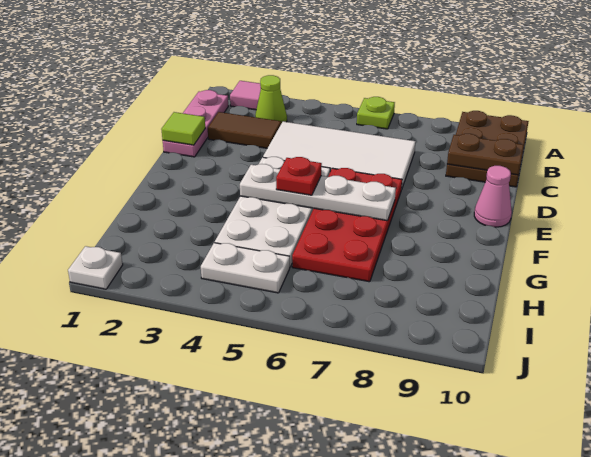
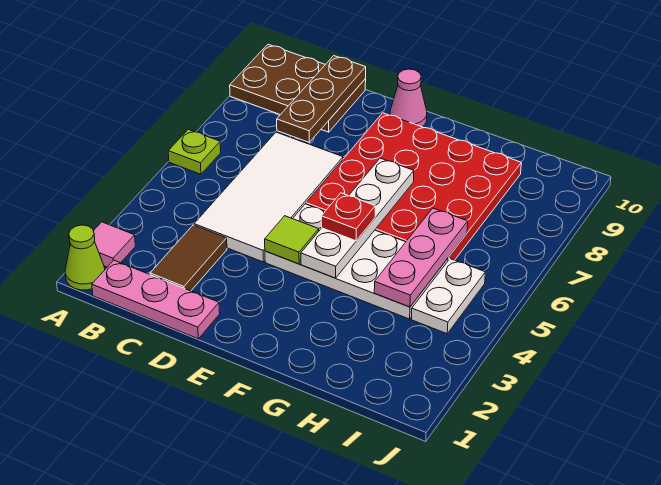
lime 1x1 cone [255,75,287,123] -> lime 1x1 cone moved to [65,225,105,290]
brown 1x2 plate [447,134,524,175] -> brown 1x3 plate [277,56,366,142]
lime 1x1 tile [161,112,205,145] -> lime 1x1 tile moved to [265,216,319,264]
red 2x4 plate [292,168,402,282] -> red 4x4 plate [306,113,521,260]
none -> pink 1x3 plate [374,208,468,307]
white 1x1 plate [68,246,123,289] -> none

